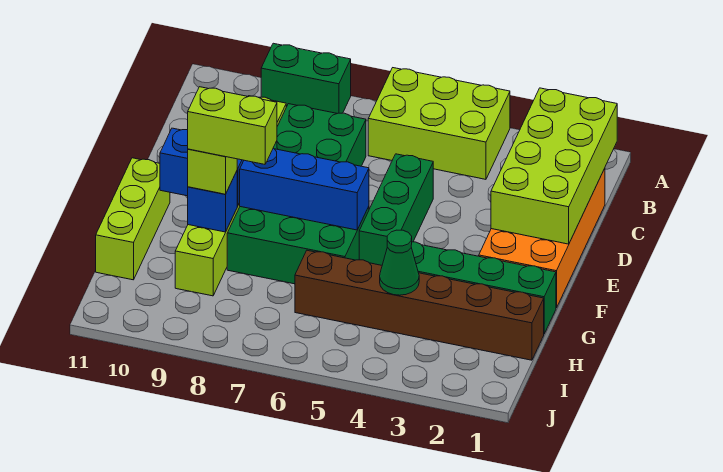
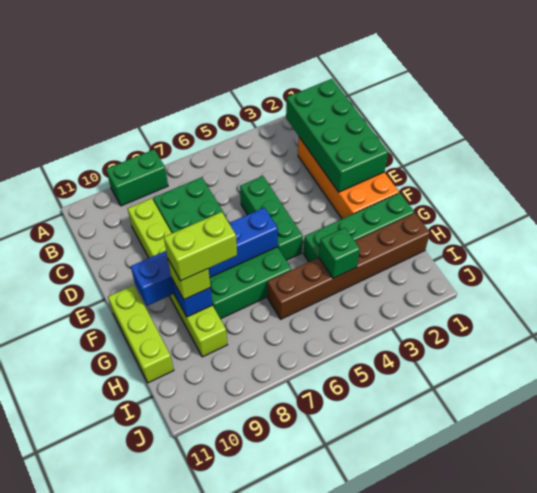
lime 2x3 brick [368,68,510,179] -> none
lime 2x4 brick [491,88,617,244] -> green 2x4 brick [286,79,388,192]
green 1x1 cone [380,230,419,295] -> green 1x1 brick [319,228,360,278]

